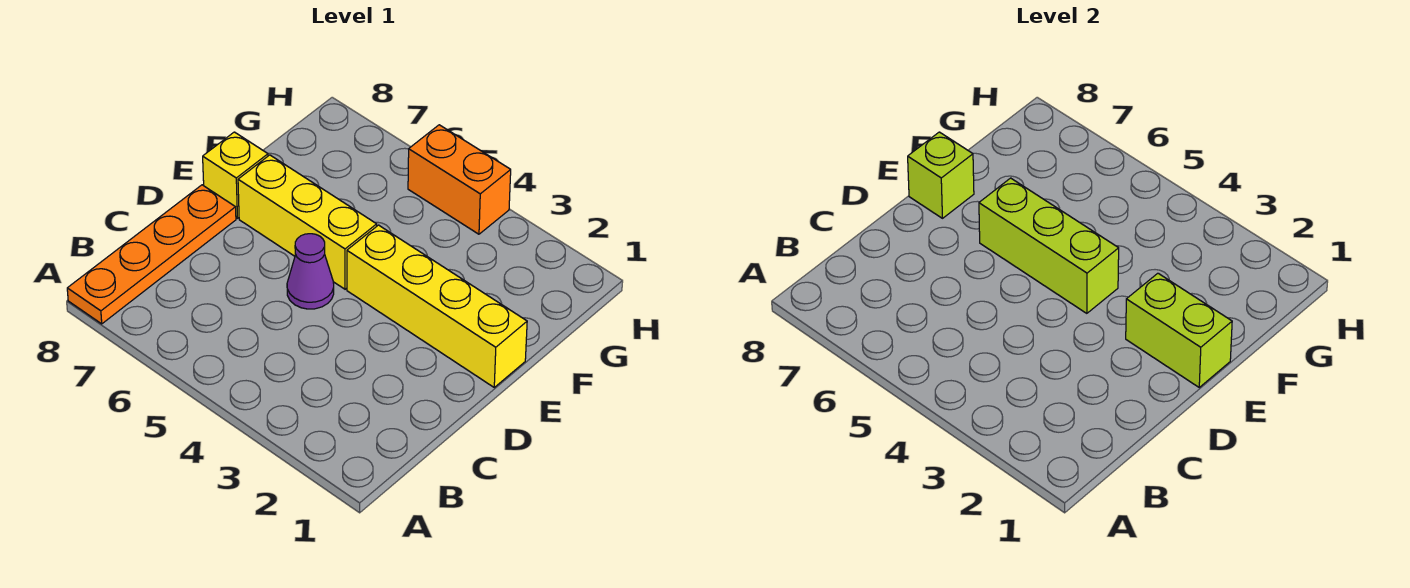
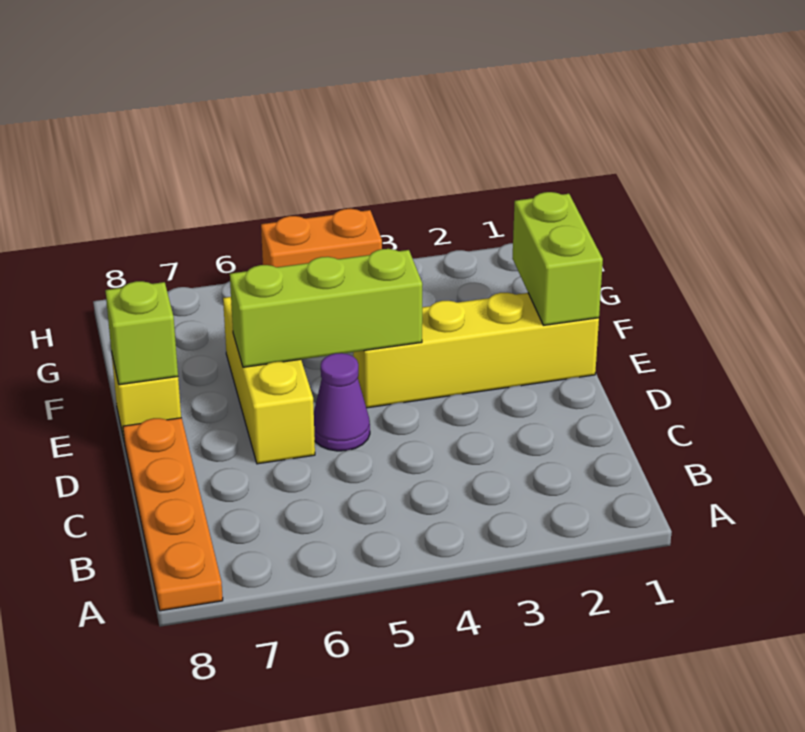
lime 1x2 brick [1126,273,1232,387] -> lime 1x2 brick turned to [512,192,603,325]
yellow 1x3 brick [238,155,377,289] -> yellow 1x3 brick turned to [223,297,315,464]

